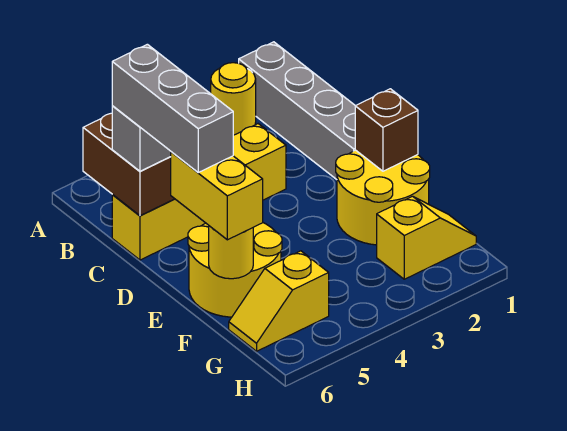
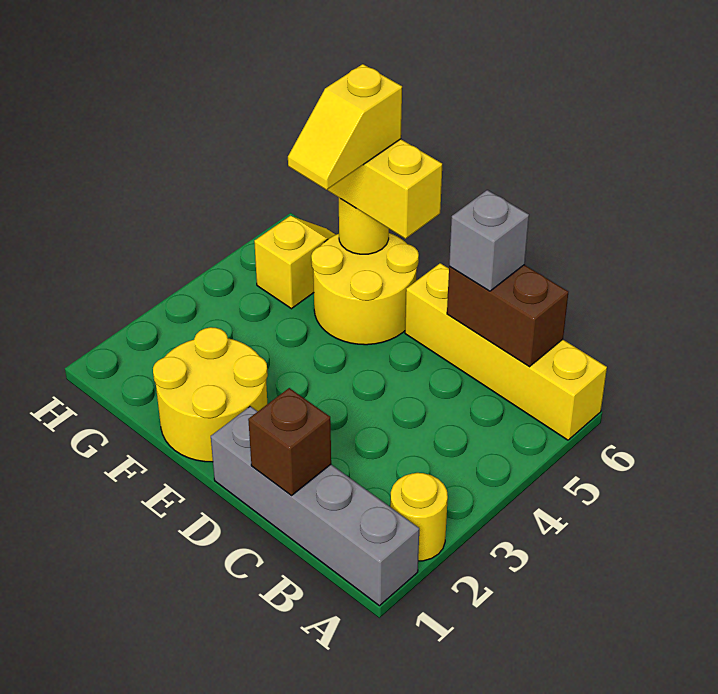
yellow 1x4 brick [112,124,286,260] -> yellow 1x4 brick turned to [405,263,607,440]
grey 1x3 brick [112,44,233,172] -> none
brown 1x1 brick [355,89,418,171] -> brown 1x1 brick moved to [248,388,331,495]
yellow 1x2 slope [377,196,476,279] -> yellow 1x2 slope moved to [288,64,402,190]

